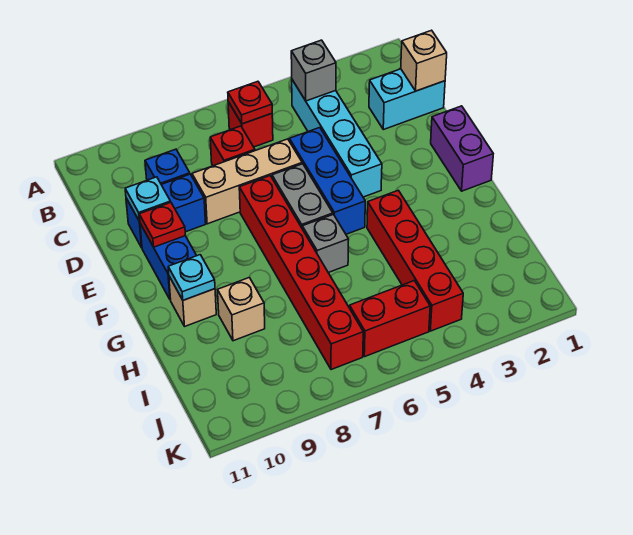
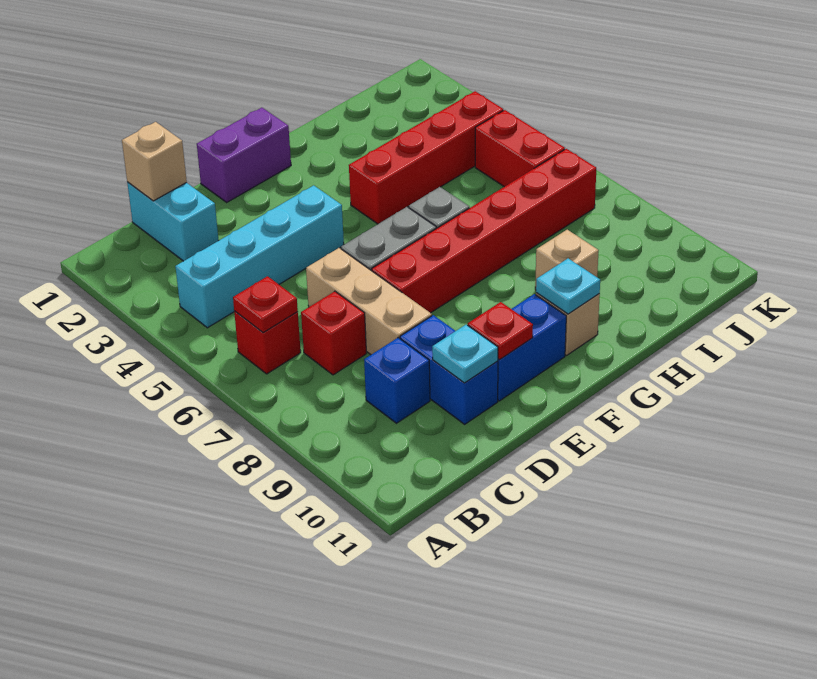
grey 1x1 brick [291,40,336,101] -> none
blue 1x3 brick [289,128,365,234] -> none

